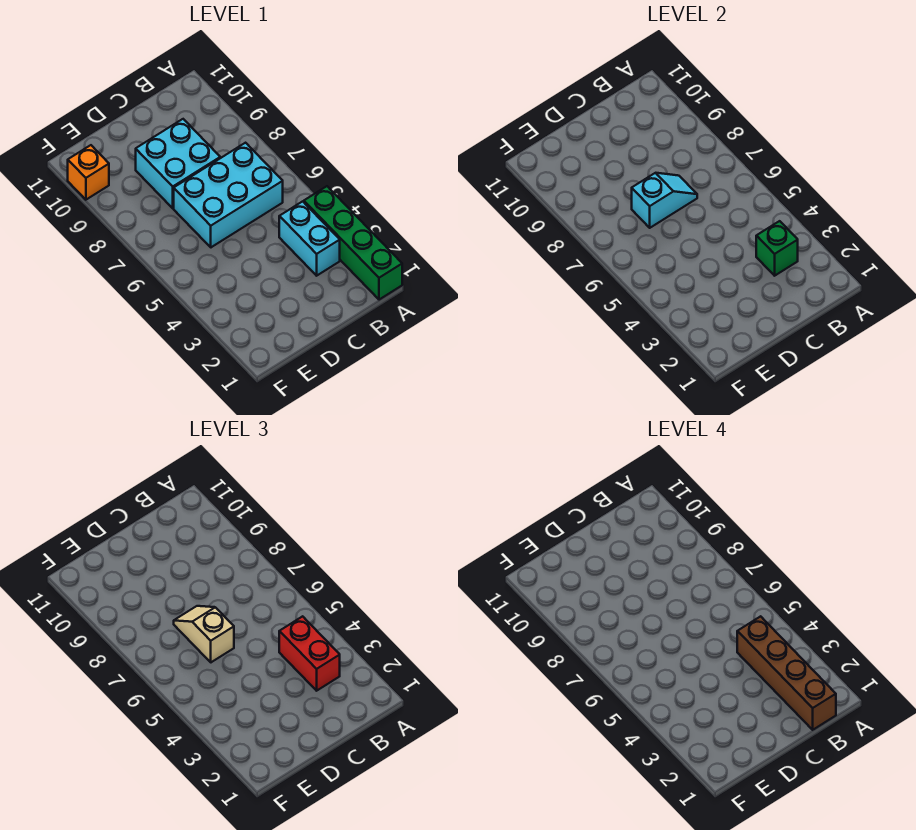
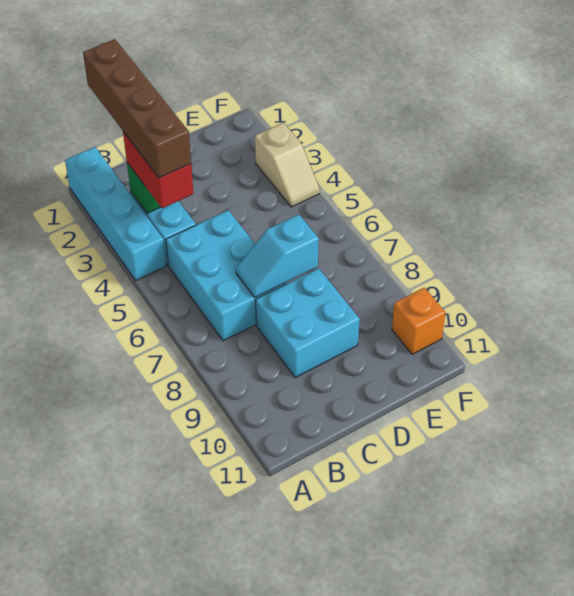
green 1x4 brick [304,186,402,300] -> cyan 1x4 brick [65,147,166,280]
cyan 2x3 brick [174,143,283,247] -> cyan 2x3 brick turned to [166,210,286,341]
tan 1x2 slope [174,606,234,662] -> tan 1x2 slope moved to [255,123,320,207]

